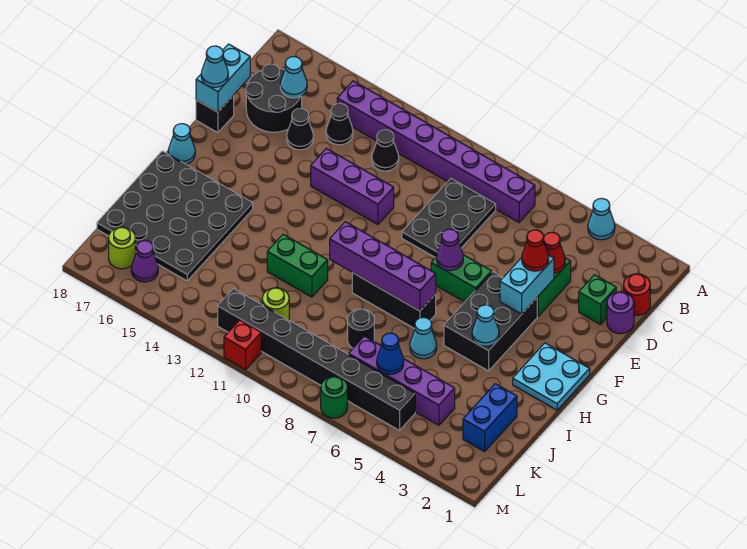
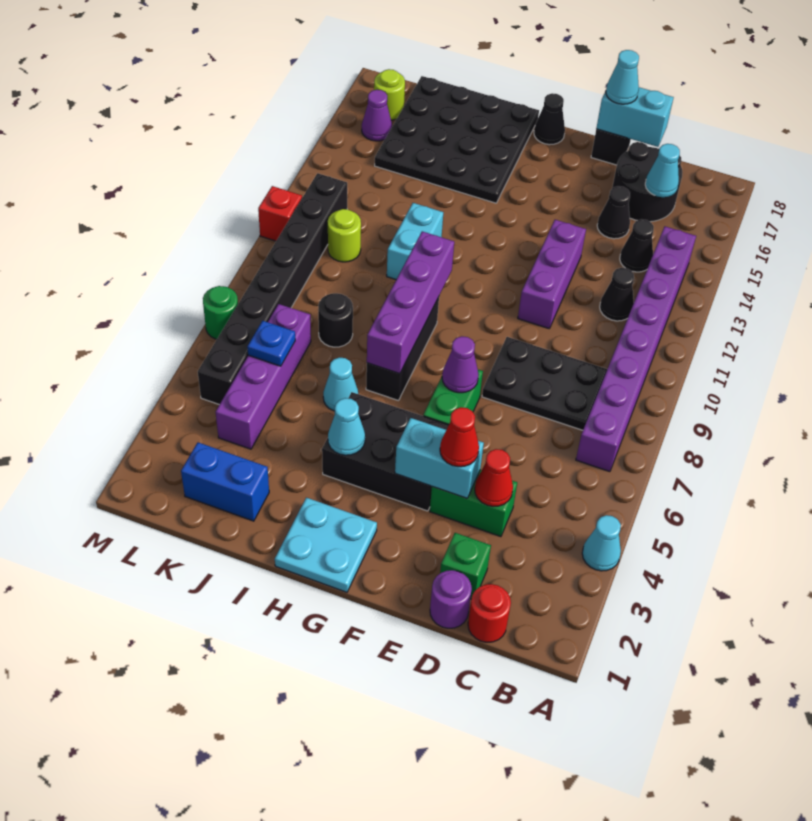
cyan 1x1 cone [168,124,195,164] -> black 1x1 cone [534,93,565,145]
green 1x2 brick [267,234,328,297] -> cyan 1x2 brick [387,203,443,280]
blue 1x1 cone [377,333,404,374] -> blue 1x1 plate [247,321,295,366]

